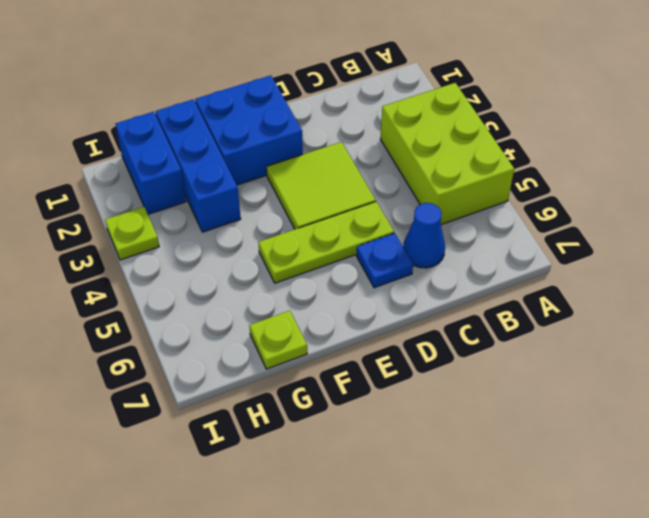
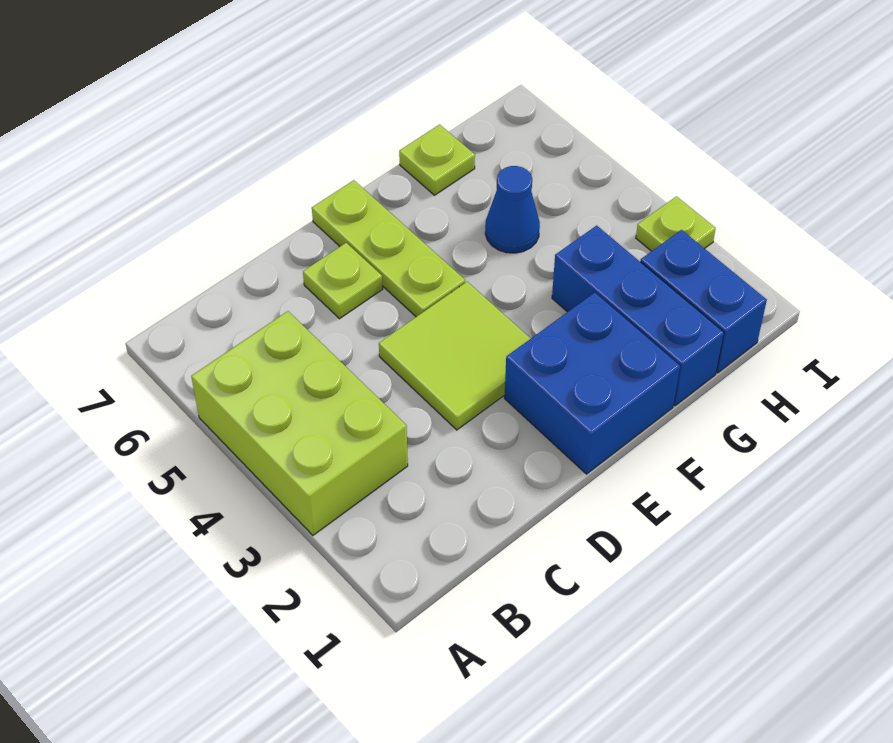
blue 1x1 cone [403,203,445,268] -> blue 1x1 cone moved to [485,166,540,253]
lime 1x3 plate [258,202,394,283] -> lime 1x3 plate turned to [312,180,465,317]
blue 1x1 plate [357,233,413,288] -> lime 1x1 plate [303,243,383,319]

